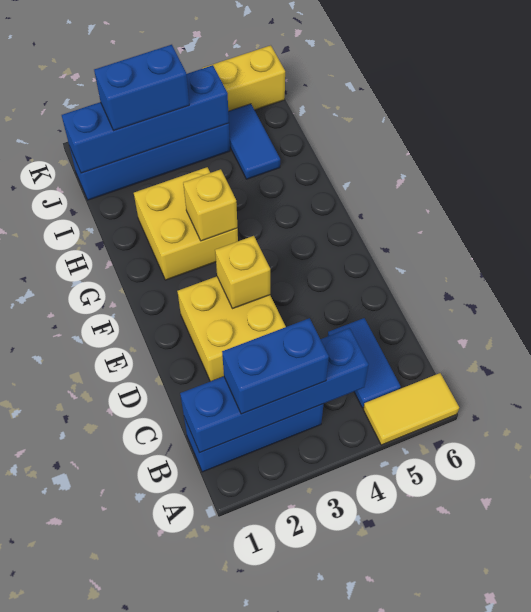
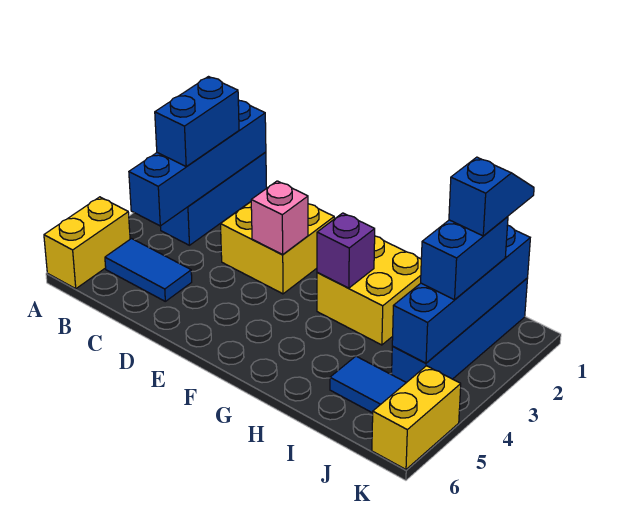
yellow 1x2 tile [363,373,459,445] -> yellow 1x2 brick [44,197,130,289]
yellow 1x1 brick [215,236,270,309] -> pink 1x1 brick [251,181,308,254]
yellow 1x1 brick [183,169,237,241] -> purple 1x1 brick [317,213,375,288]
none -> blue 1x2 slope [449,157,534,236]

